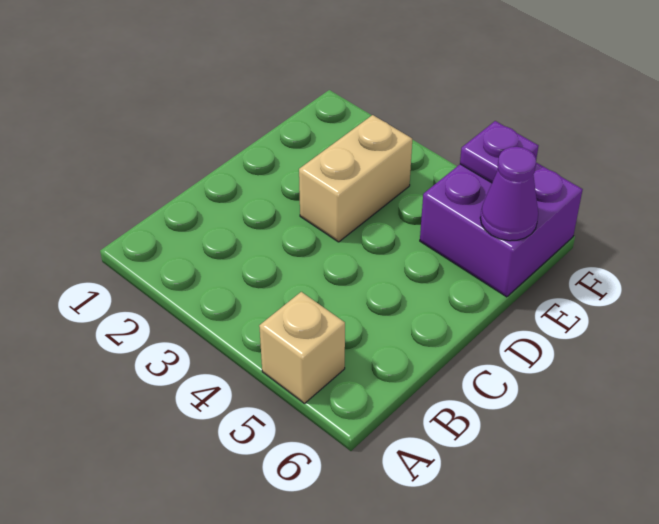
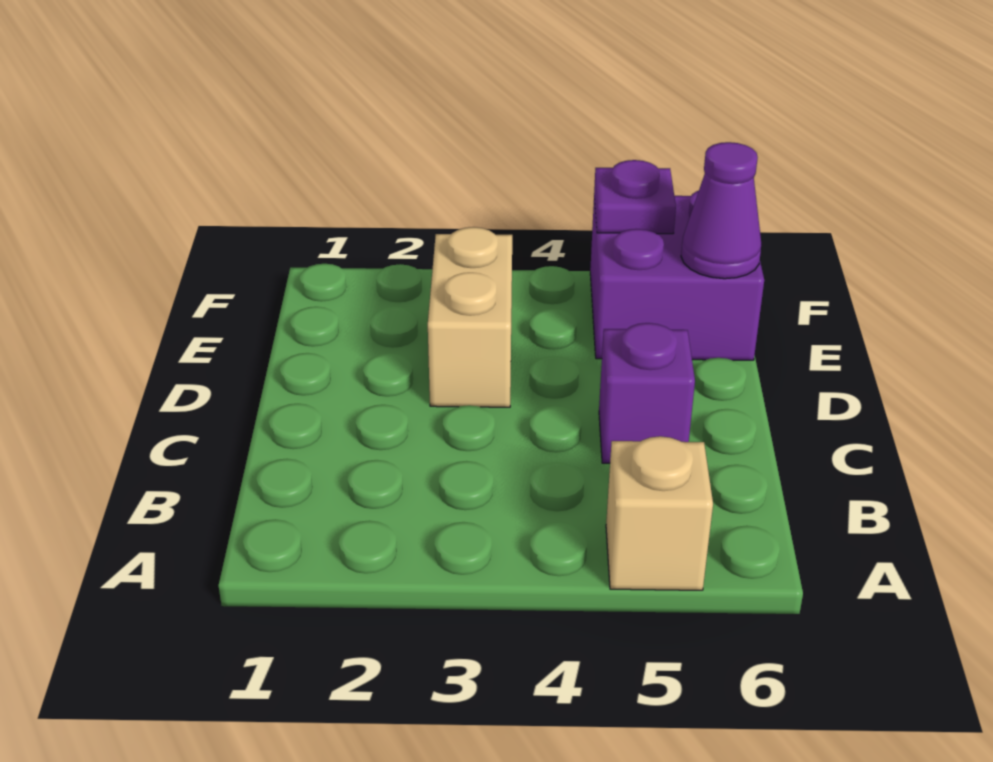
none -> purple 1x1 brick [599,323,695,463]

